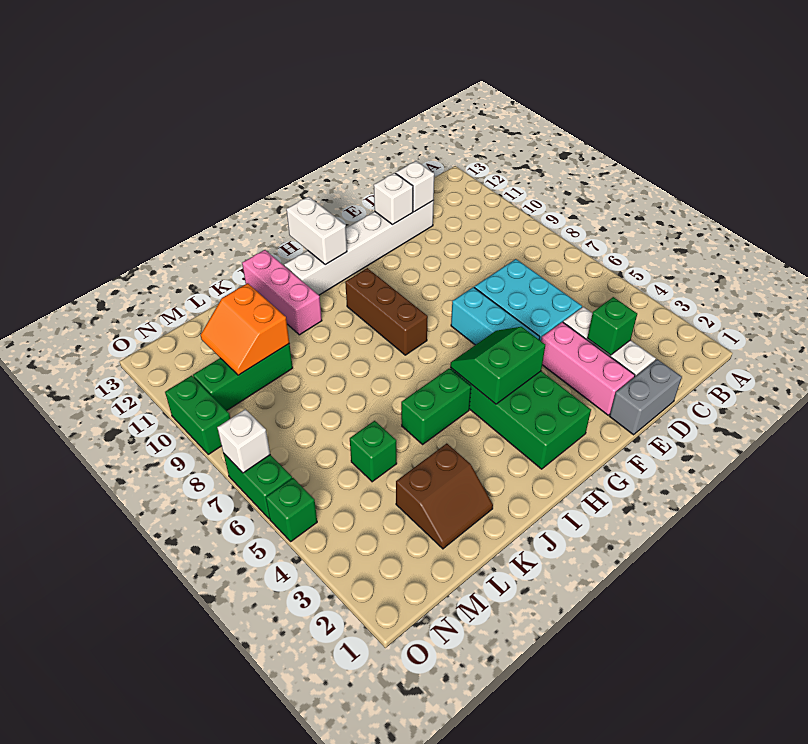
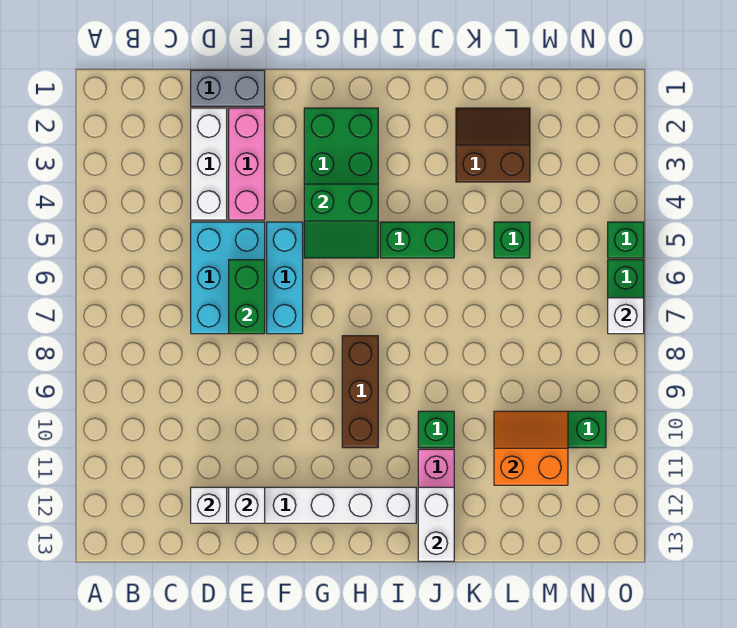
green 1x1 brick [587,297,637,355] -> green 1x1 brick moved to [418,411,454,448]
white 1x2 brick [286,197,347,265] -> white 1x2 brick moved to [418,487,454,561]
orange 2x2 slope [200,283,289,375] -> orange 2x2 slope turned to [494,411,568,485]
green 1x2 brick [165,376,230,454] -> green 1x2 brick moved to [229,260,265,334]

